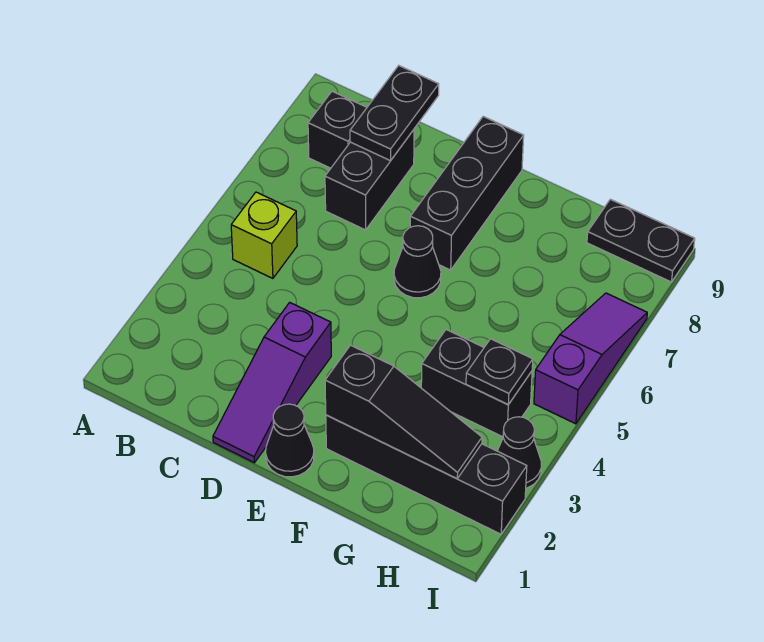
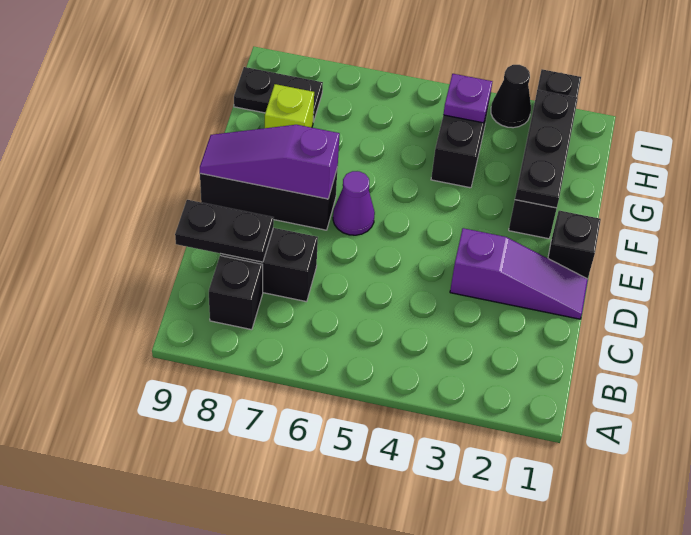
lime 1x1 brick [231,192,297,278] -> lime 1x1 brick moved to [265,84,314,128]
black 1x1 cone [266,404,314,477] -> black 1x1 brick [548,211,601,279]
black 1x1 cone [394,226,441,298] -> purple 1x1 cone [333,171,375,235]
black 1x3 slope [325,345,482,479] -> black 1x3 plate [515,90,578,208]
black 1x1 plate [466,339,533,404] -> purple 1x1 plate [443,74,492,123]
black 1x2 plate [587,199,695,282] -> black 1x2 plate turned to [234,67,323,122]
purple 1x3 slope [534,293,647,424] -> purple 1x3 slope moved to [200,125,340,199]

